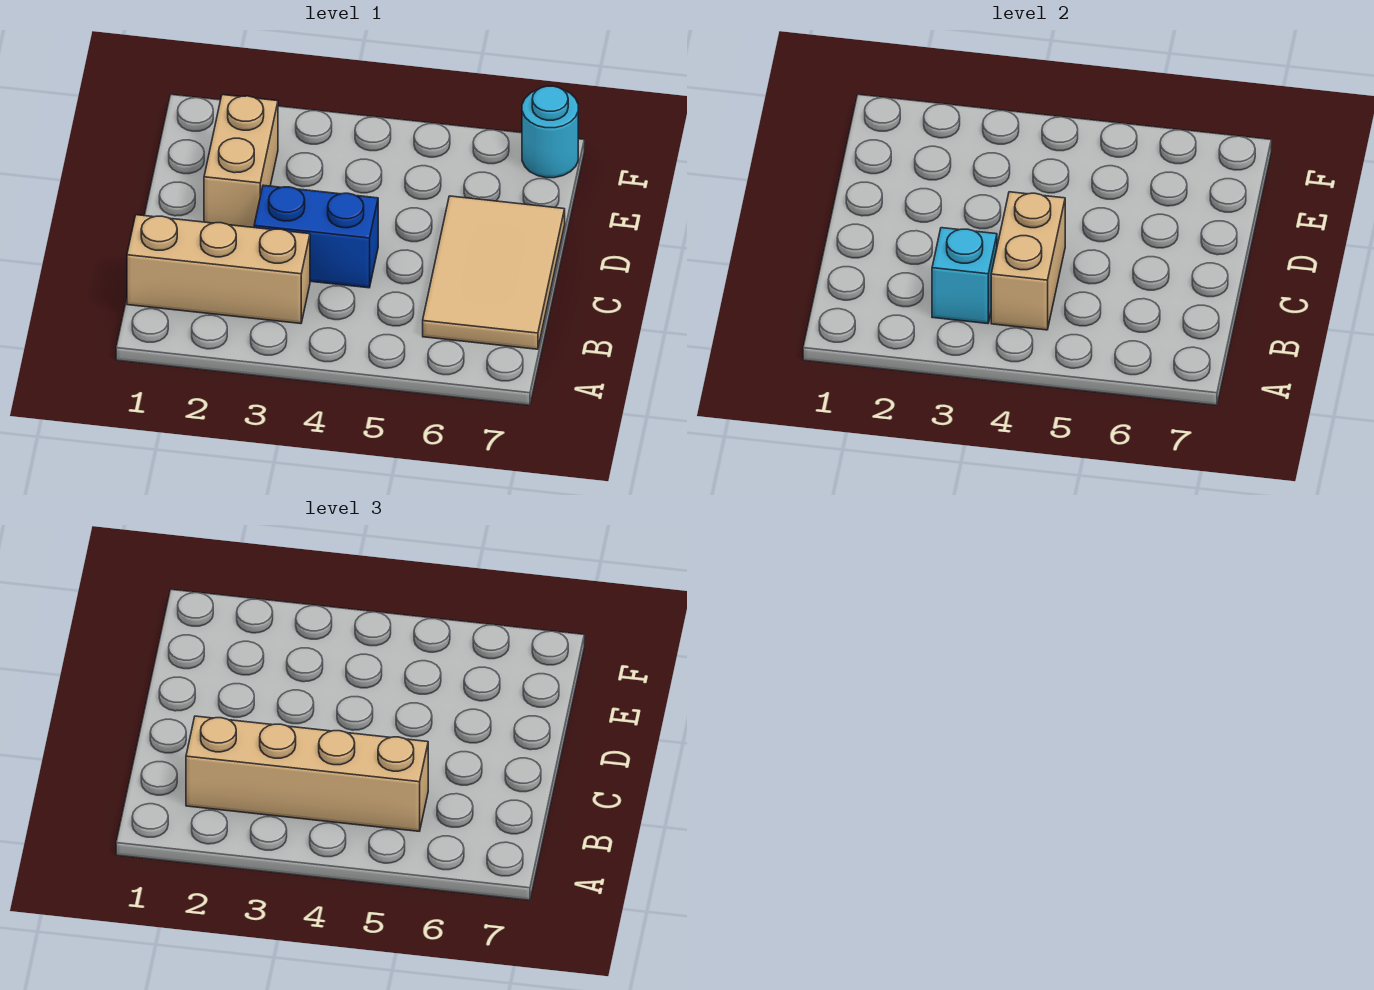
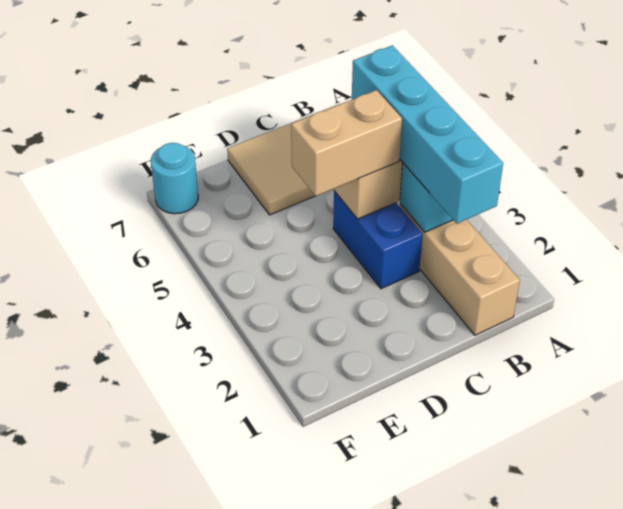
tan 1x4 brick [186,716,428,831] -> cyan 1x4 brick [352,45,503,223]
tan 1x2 brick [204,95,278,228] -> tan 1x2 brick moved to [291,90,402,196]

